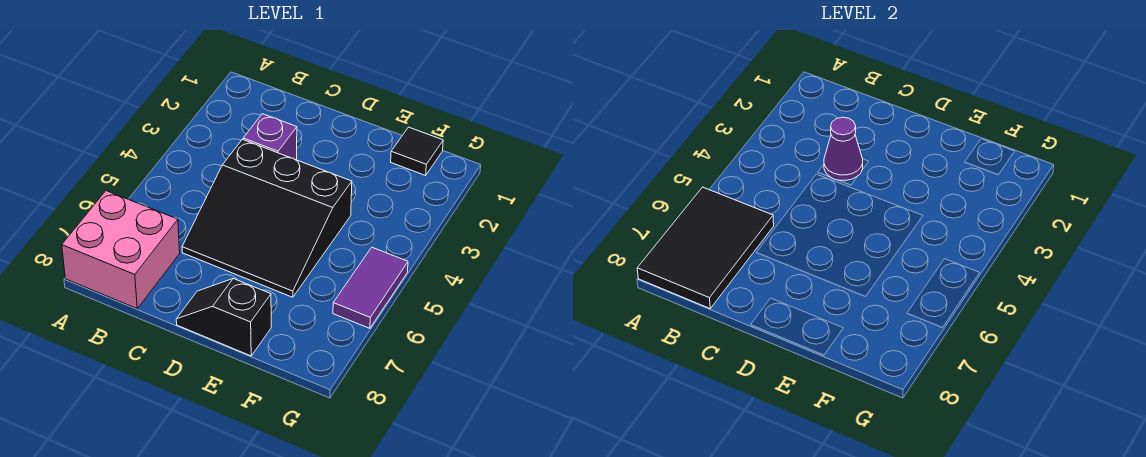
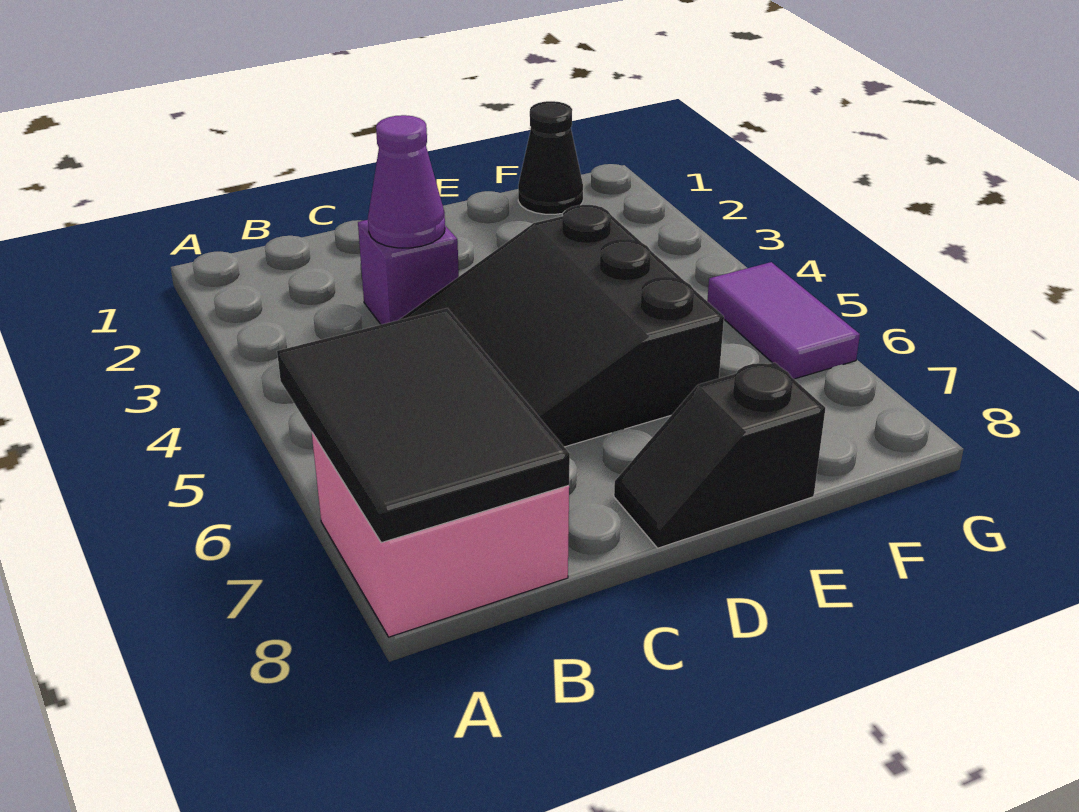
black 3x3 slope [182,139,352,297] -> black 3x3 slope turned to [399,205,724,447]
black 1x1 tile [391,127,443,175] -> black 1x1 cone [518,101,583,214]

